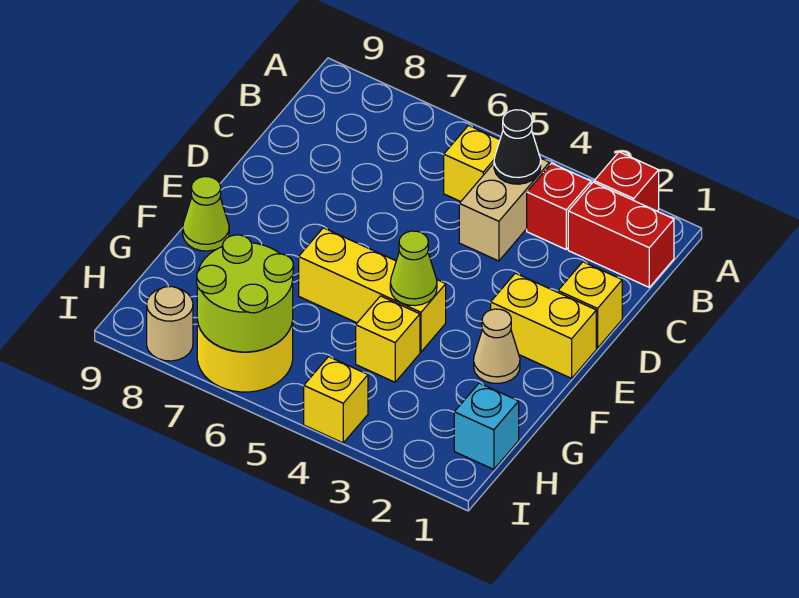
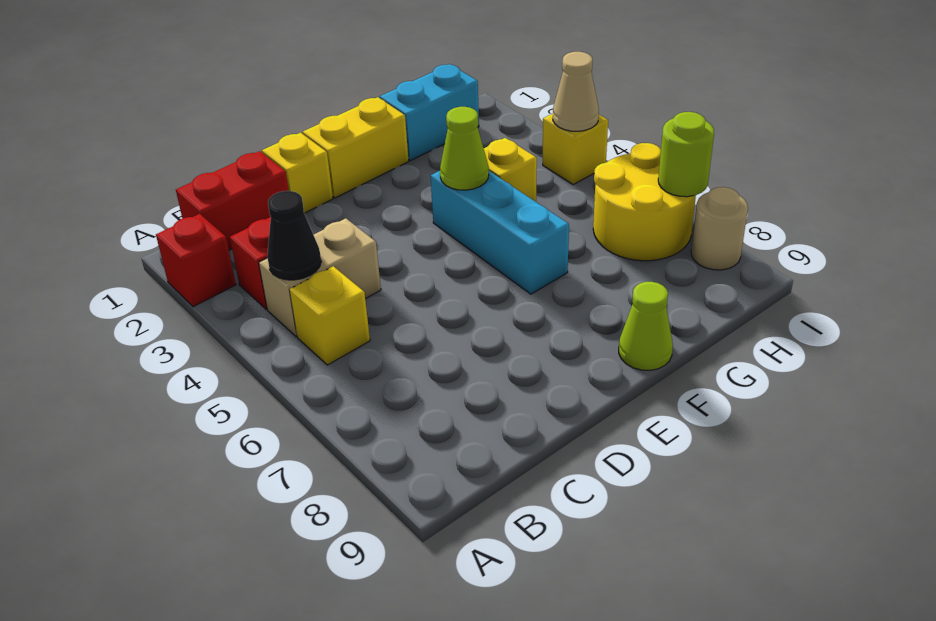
red 1x2 brick [568,182,674,287] -> red 1x2 brick turned to [176,151,289,250]
yellow 1x2 brick [491,273,596,378] -> yellow 1x2 brick turned to [303,97,409,198]
tan 1x1 cone [474,309,520,384] -> tan 1x1 cone moved to [553,52,599,131]
yellow 1x3 brick [299,228,446,352] -> cyan 1x3 brick [431,171,569,294]
cyan 1x1 brick [454,383,519,469] -> cyan 1x2 brick [380,64,479,161]
lime 2x2 round brick [197,235,293,352] -> lime 1x1 round brick [658,112,714,197]

